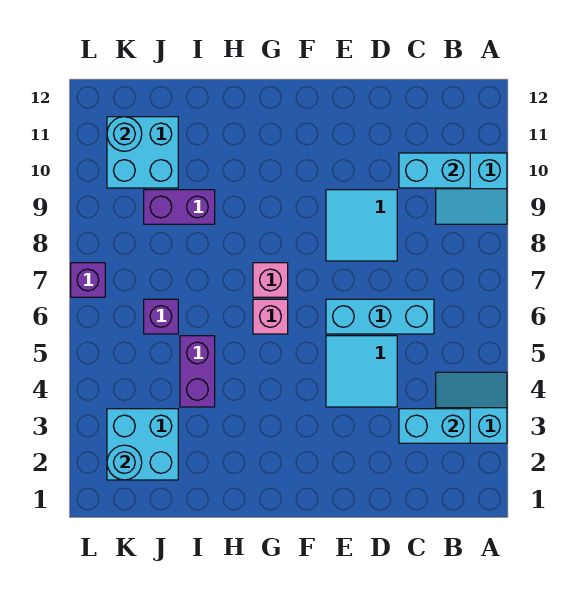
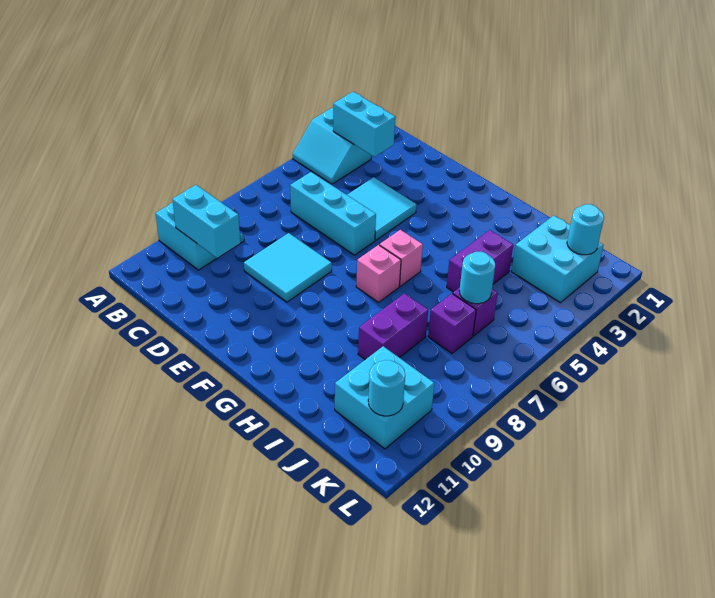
purple 1x2 brick [144,190,215,224] -> purple 1x2 brick turned to [358,294,428,360]
none -> cyan 1x1 round brick [459,252,495,304]
purple 1x1 brick [71,263,105,297] -> purple 1x1 brick moved to [428,294,476,353]

